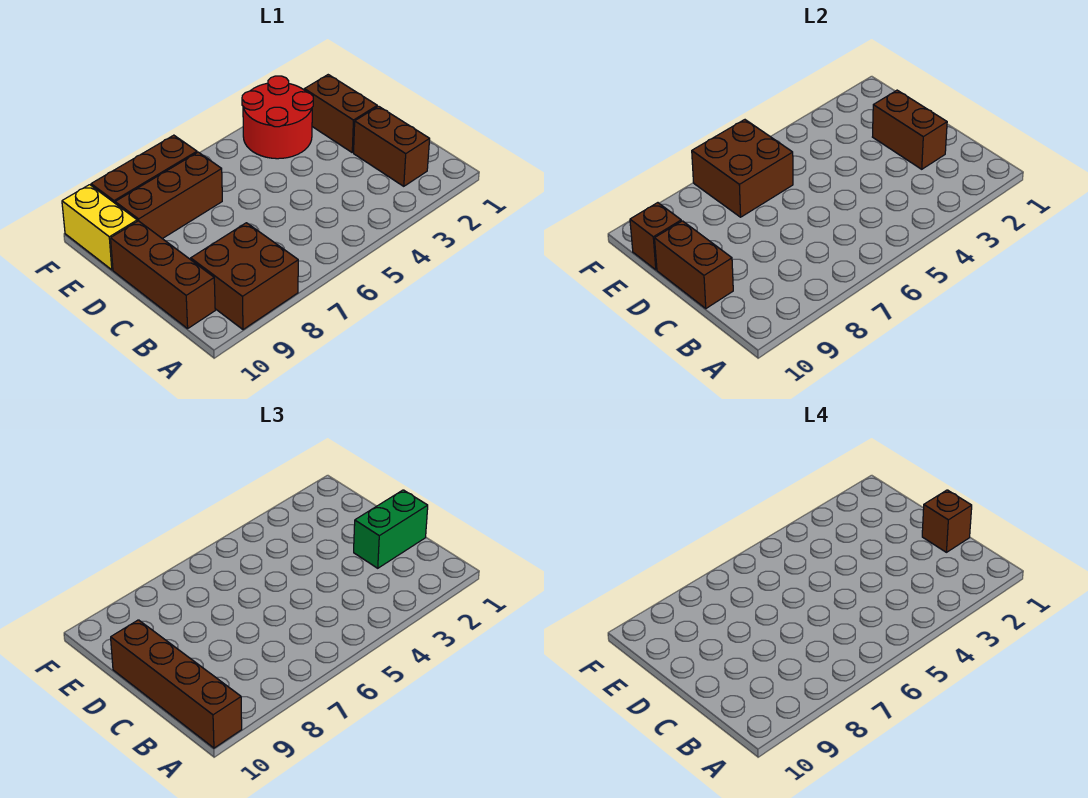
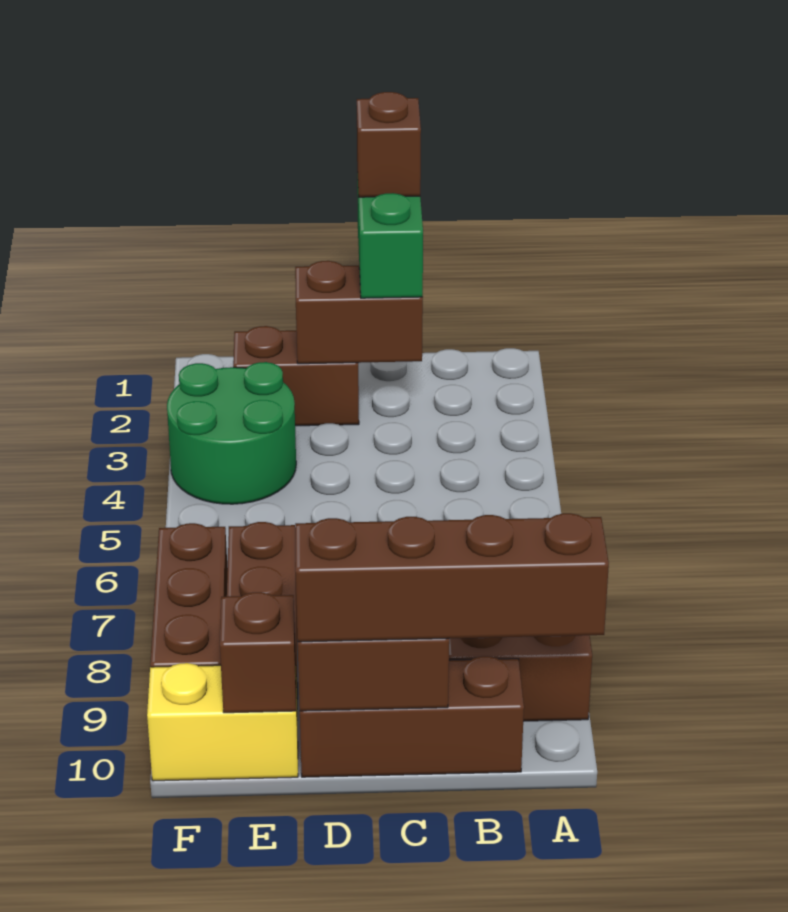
brown 1x2 brick [354,106,430,186] -> none
red 2x2 round brick [242,76,313,159] -> green 2x2 round brick [167,362,296,504]
brown 2x2 brick [692,120,793,217] -> none

